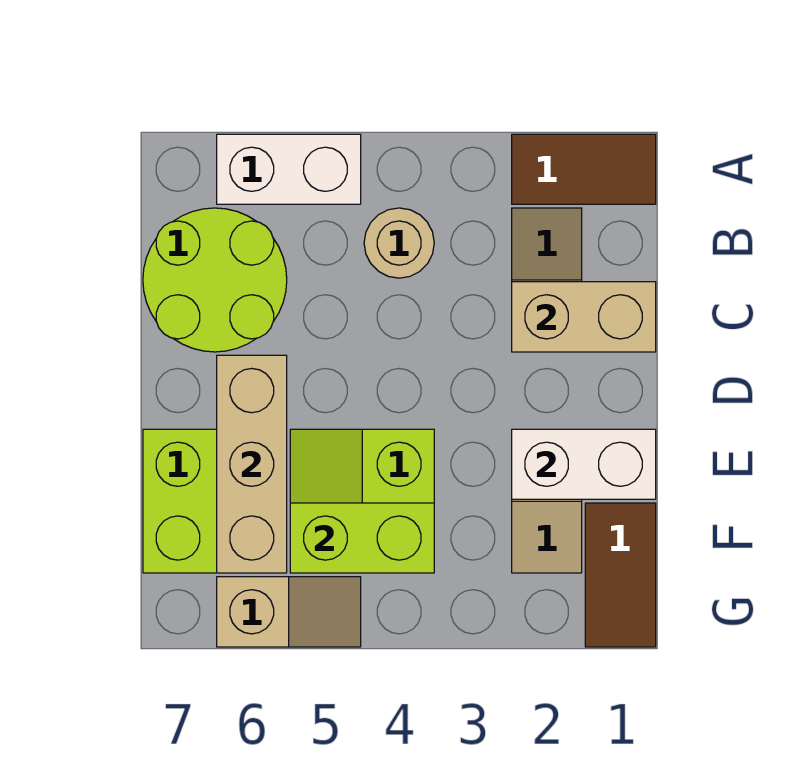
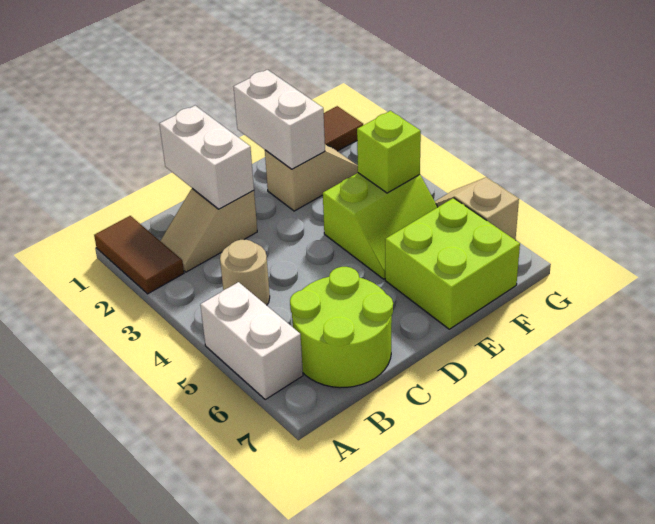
tan 1x2 brick [512,282,656,352] -> white 1x2 brick [160,106,254,209]
tan 1x3 brick [217,355,287,573] -> none
lime 1x2 brick [290,503,434,573] -> lime 1x1 brick [357,111,421,193]

